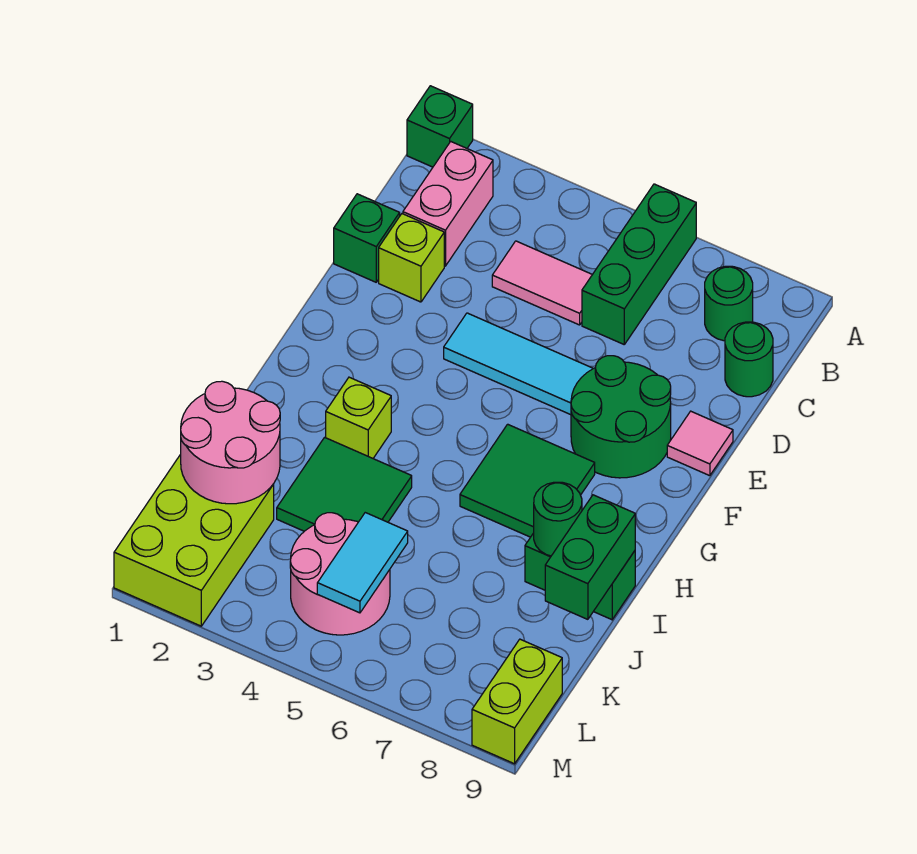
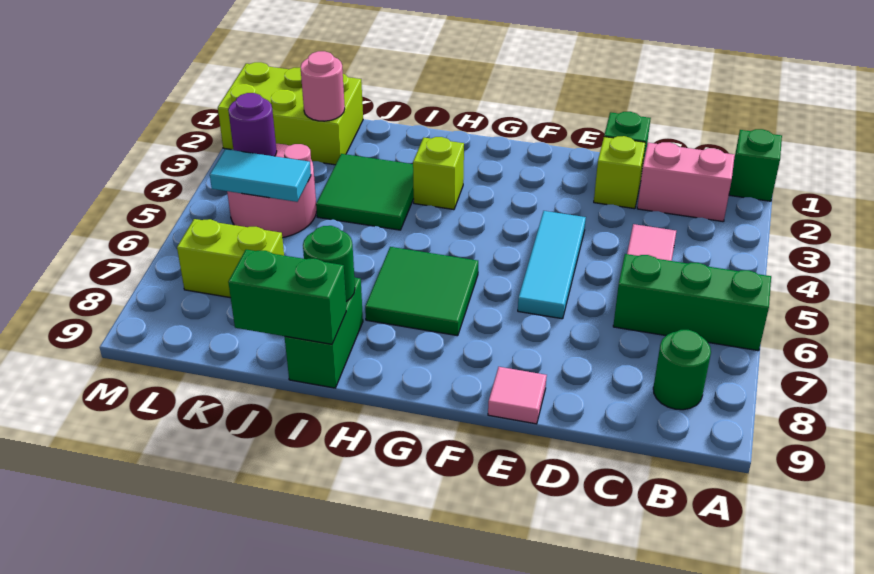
green 1x1 round brick [725,322,773,397] -> none
green 2x2 round brick [571,356,671,478] -> none
pink 2x2 round brick [181,381,280,504] -> pink 1x1 round brick [300,51,345,121]
none -> purple 1x1 round brick [228,93,277,156]
lime 1x2 brick [472,639,562,764] -> lime 1x2 brick moved to [177,219,284,298]

